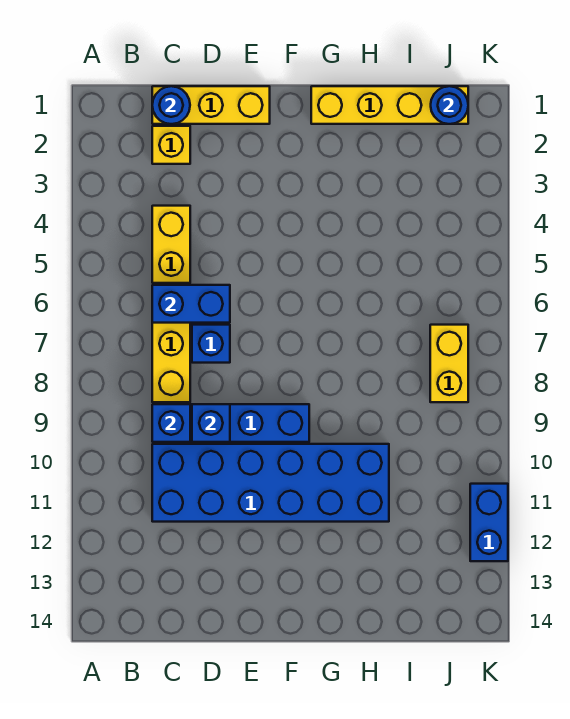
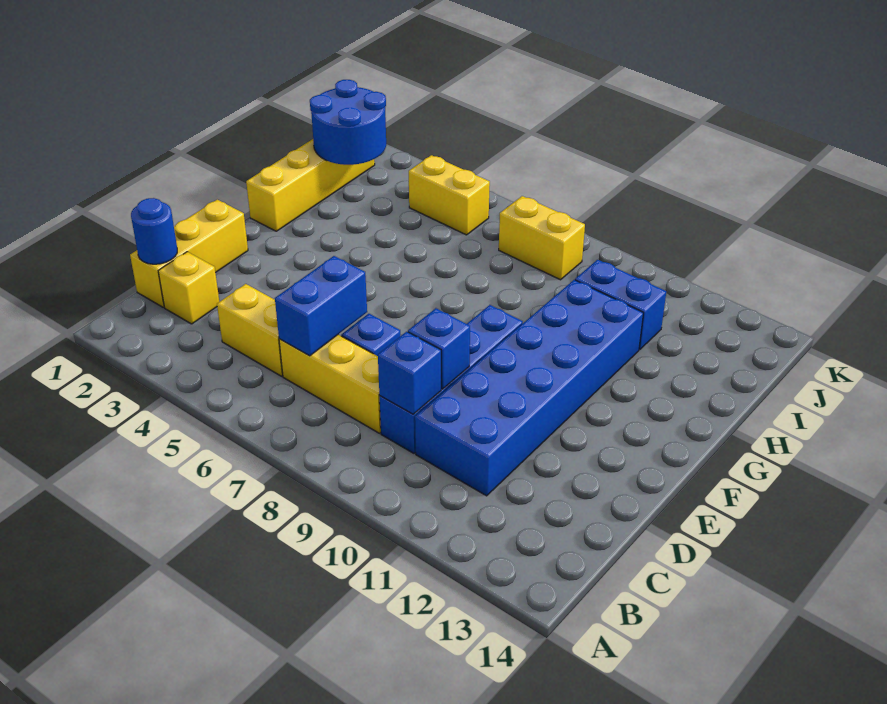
blue 1x1 round brick [431,86,468,124] -> blue 2x2 round brick [310,80,386,165]
none -> yellow 1x2 brick [409,155,490,235]
blue 1x2 brick [470,484,508,561] -> blue 1x2 brick moved to [575,260,666,350]

